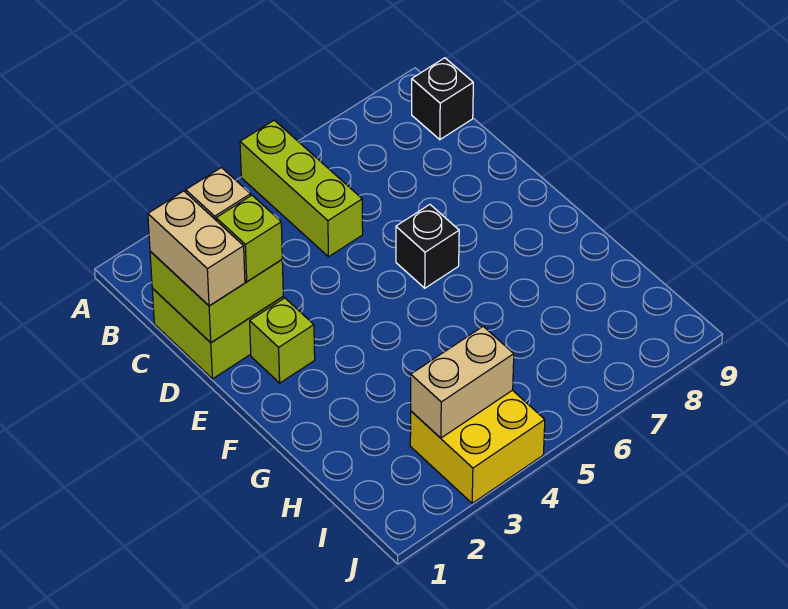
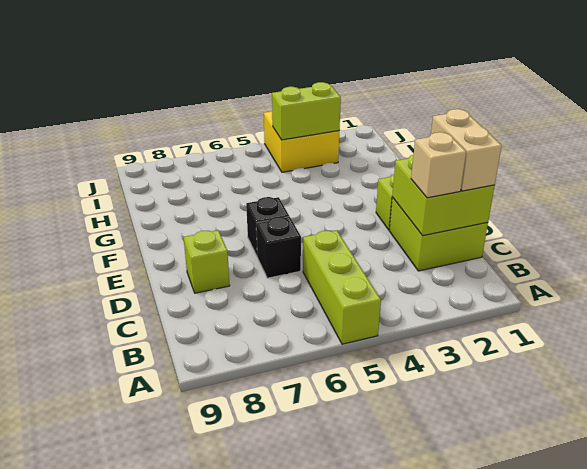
black 1x1 brick [412,58,473,140] -> black 1x1 brick moved to [256,217,301,278]
lime 1x1 brick [216,195,282,282] -> lime 1x1 brick moved to [183,230,230,293]
tan 1x2 brick [411,326,514,438] -> lime 1x2 brick [272,82,341,140]

